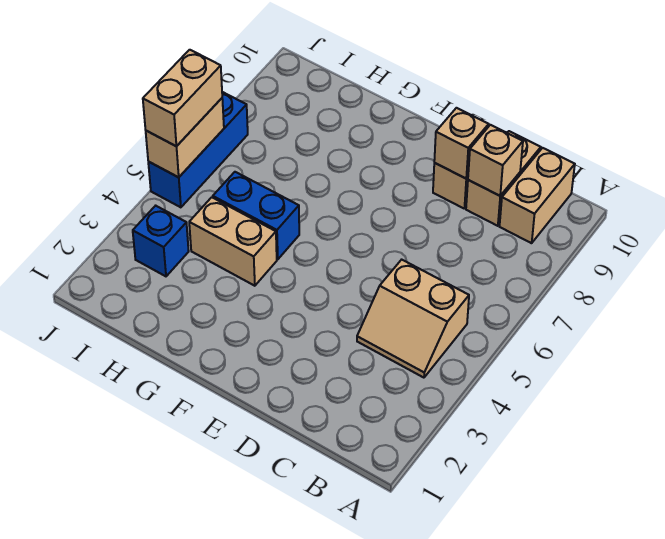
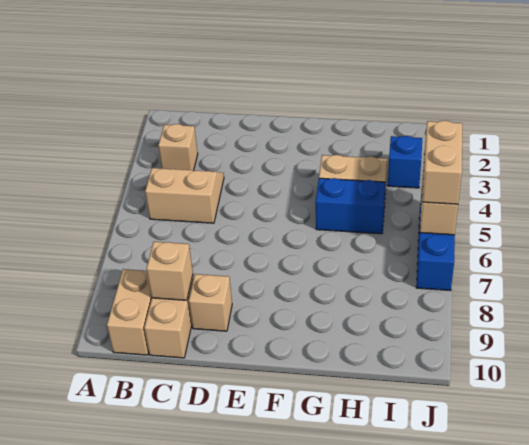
tan 1x1 brick [434,108,489,179] -> tan 1x1 brick moved to [158,124,198,171]

